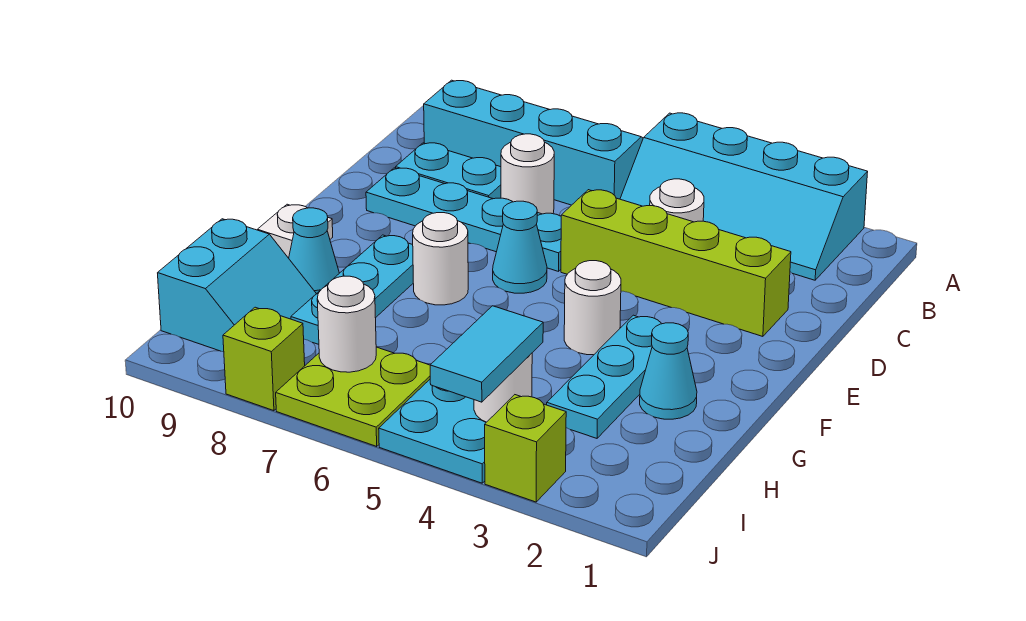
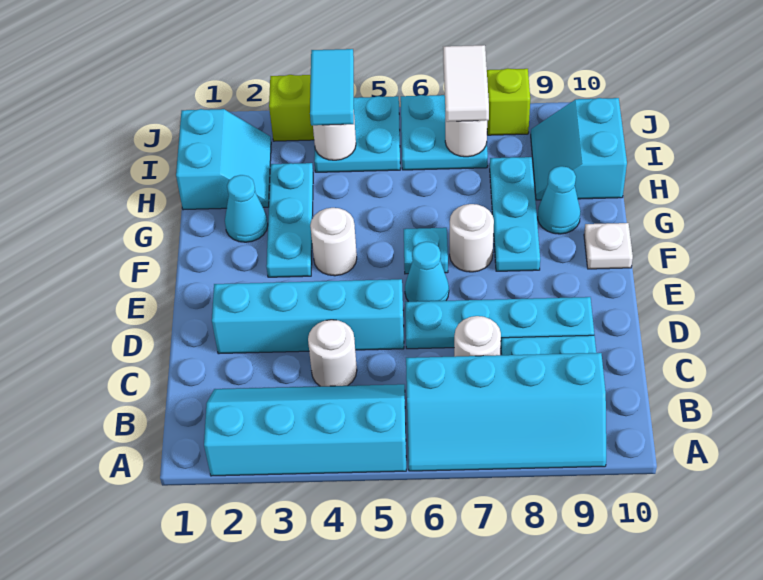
lime 1x4 brick [561,190,791,336] -> cyan 1x4 brick [212,279,404,354]
none -> cyan 1x1 plate [404,228,448,274]
none -> cyan 2x2 slope [176,109,271,210]
lime 2x2 plate [276,347,430,446] -> cyan 2x2 plate [401,95,488,170]
none -> white 1x2 tile [443,45,489,122]

